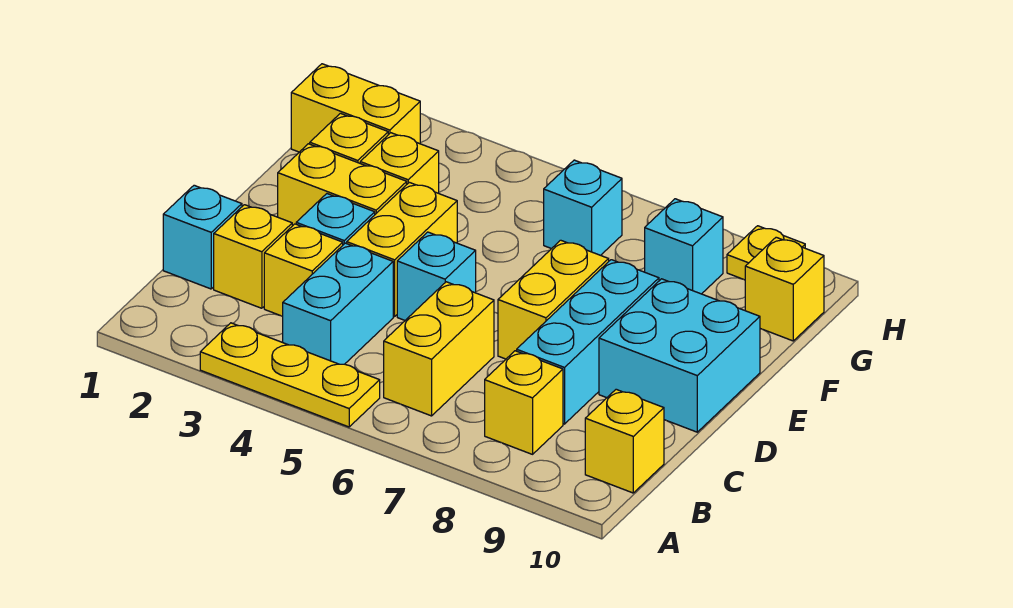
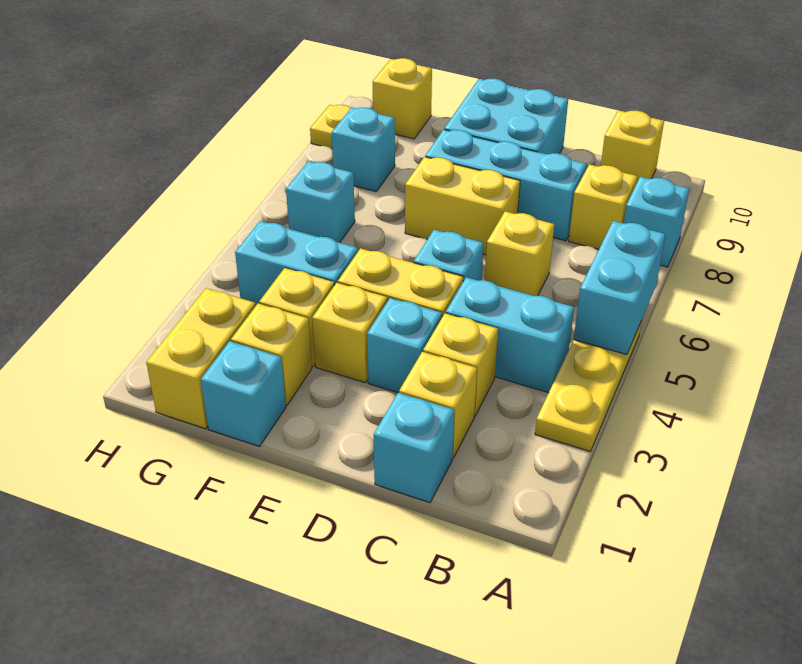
none -> cyan 1x2 brick [574,221,666,355]
none -> cyan 1x1 brick [624,177,689,267]
yellow 1x2 brick [384,282,494,416] -> yellow 1x1 brick [485,211,554,296]
yellow 1x2 brick [278,144,407,226] -> yellow 1x1 brick [312,283,387,383]
none -> cyan 1x1 brick [201,341,286,446]
none -> cyan 1x2 brick [235,221,358,305]

